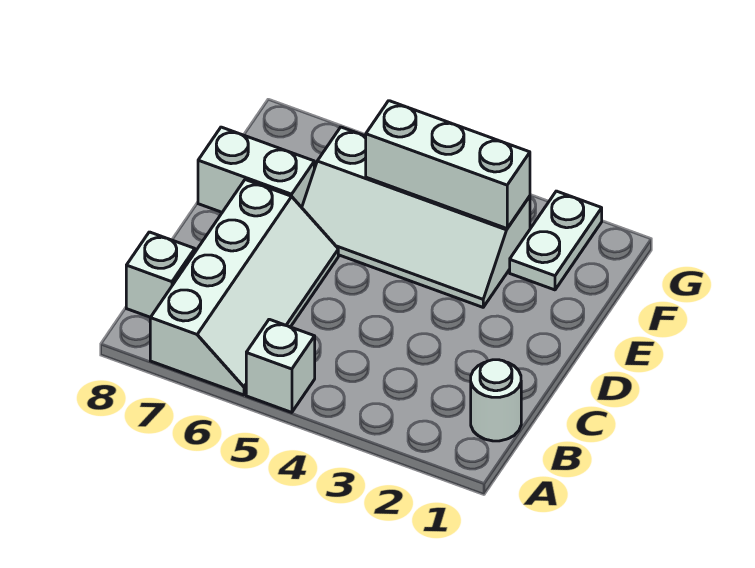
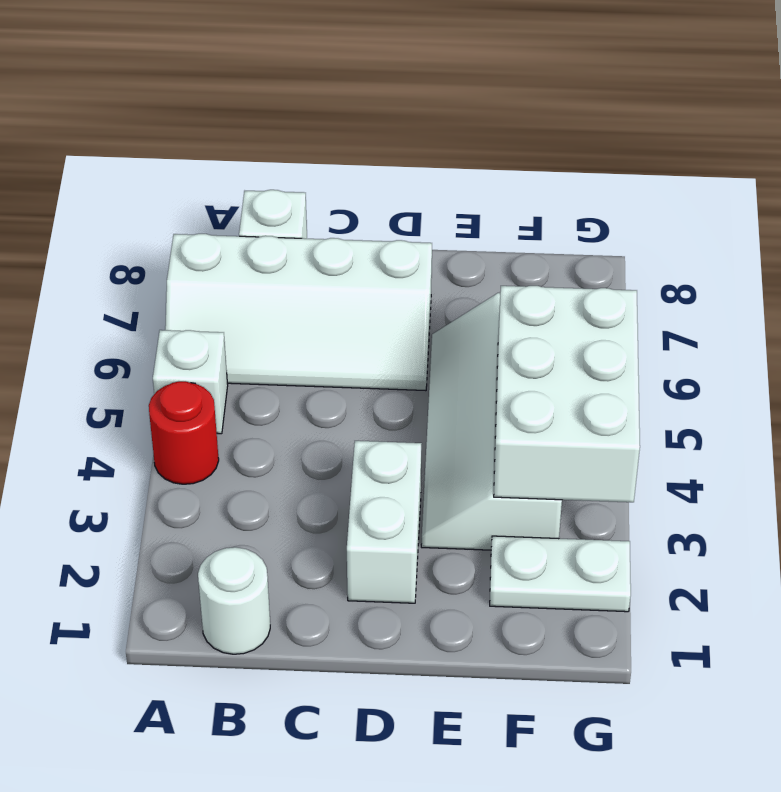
none -> red 1x1 round brick [149,381,219,484]
white 1x2 brick [198,127,314,212] -> white 1x2 brick moved to [347,441,422,603]
white 1x3 brick [366,101,530,228] -> white 2x3 brick [494,286,640,502]

